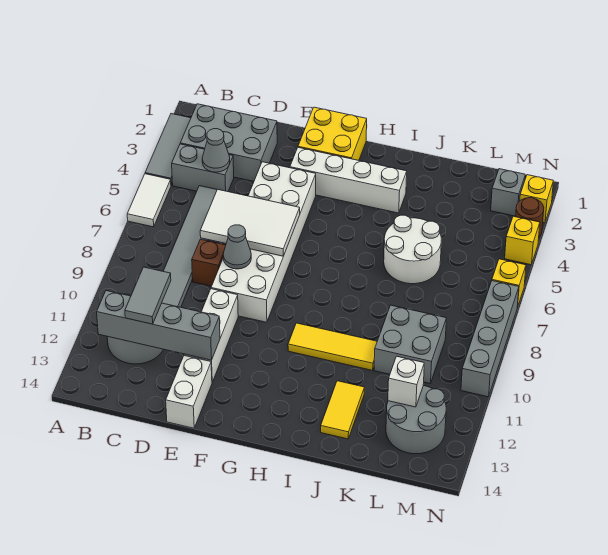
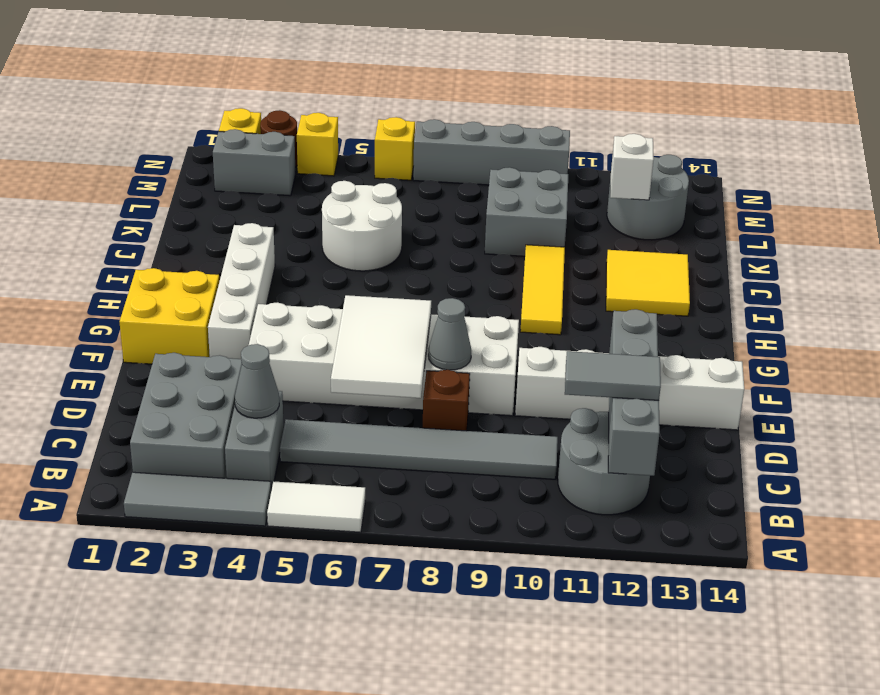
yellow 1x2 tile [321,381,365,439] -> yellow 2x2 tile [606,250,690,316]
grey 1x1 brick [491,169,525,216] -> grey 1x2 brick [213,129,296,196]

